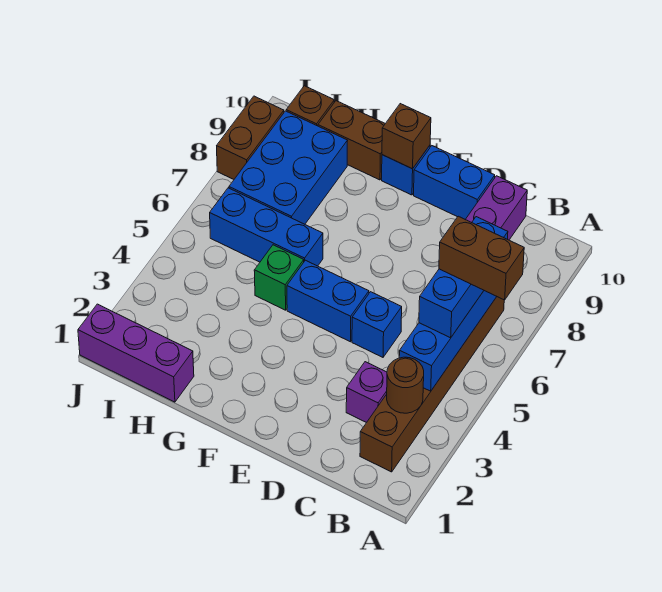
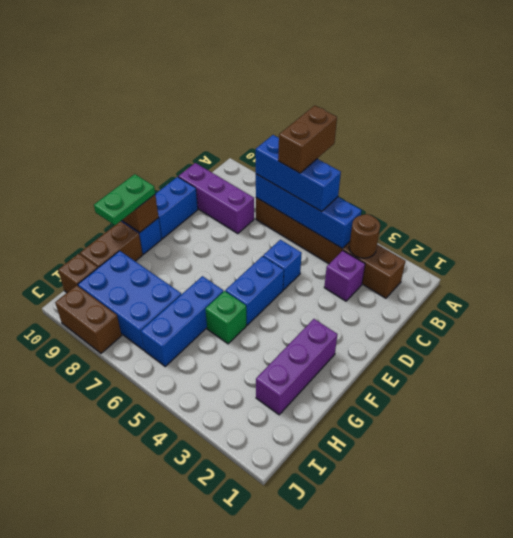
none -> green 1x2 plate [94,174,155,225]
purple 1x3 brick [78,304,194,402] -> purple 1x3 brick moved to [256,319,337,415]

